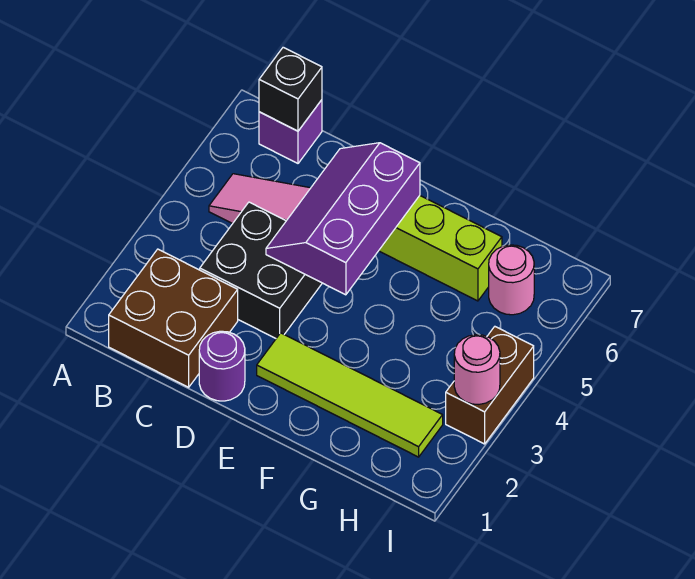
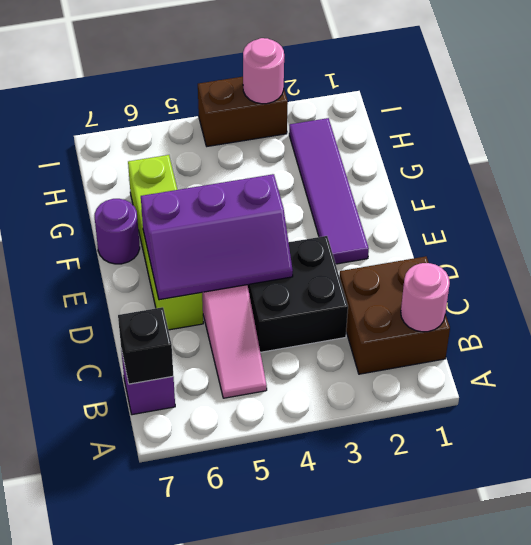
purple 1x1 round brick [199,331,245,401] -> purple 1x1 round brick moved to [95,199,140,264]
lime 1x4 tile [257,333,443,457] -> purple 1x4 tile [289,118,369,264]
pink 1x1 round brick [489,245,534,315] -> pink 1x1 round brick moved to [401,263,450,332]

